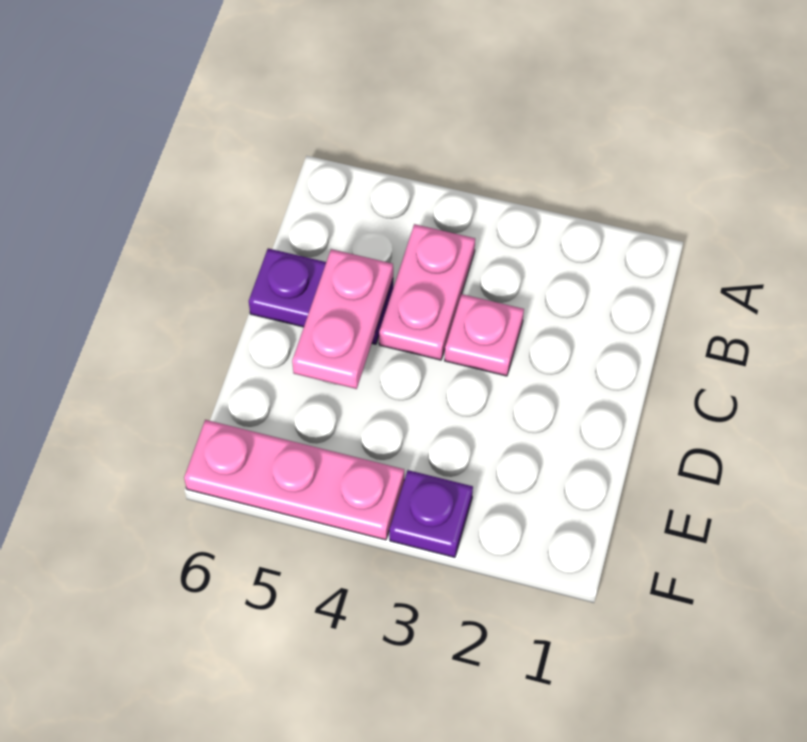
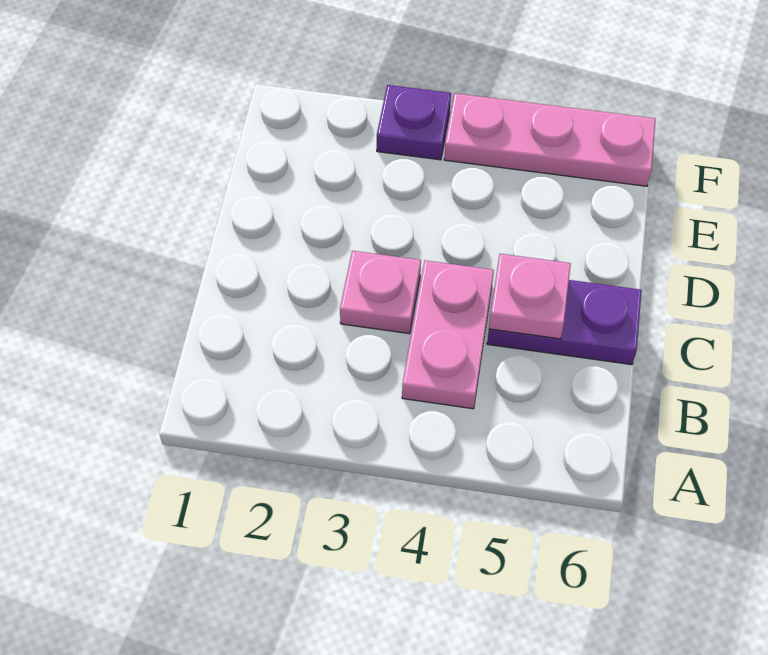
pink 1x2 plate [292,249,393,389] -> pink 1x1 plate [489,254,571,339]

